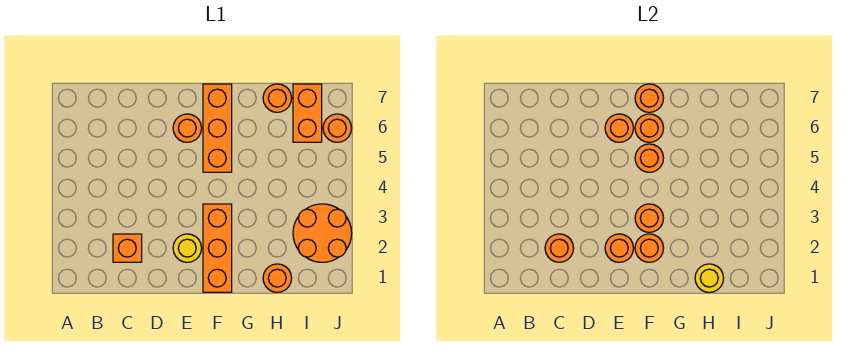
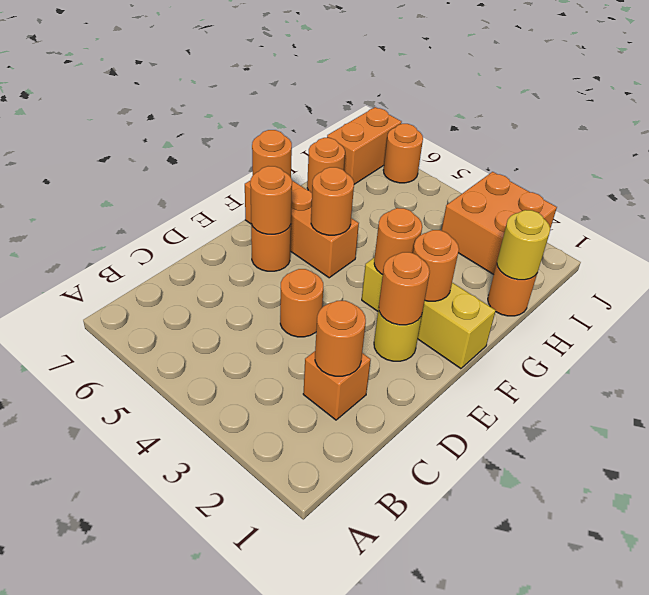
orange 1x3 brick [203,204,232,292] -> yellow 1x3 brick [362,257,496,369]
orange 1x1 round brick [635,114,664,142] -> orange 1x1 round brick moved to [280,269,323,337]
orange 2x2 round brick [293,204,352,262] -> orange 2x2 brick [441,172,557,275]
orange 1x2 brick [293,84,322,142] -> orange 1x2 brick turned to [327,107,401,184]

